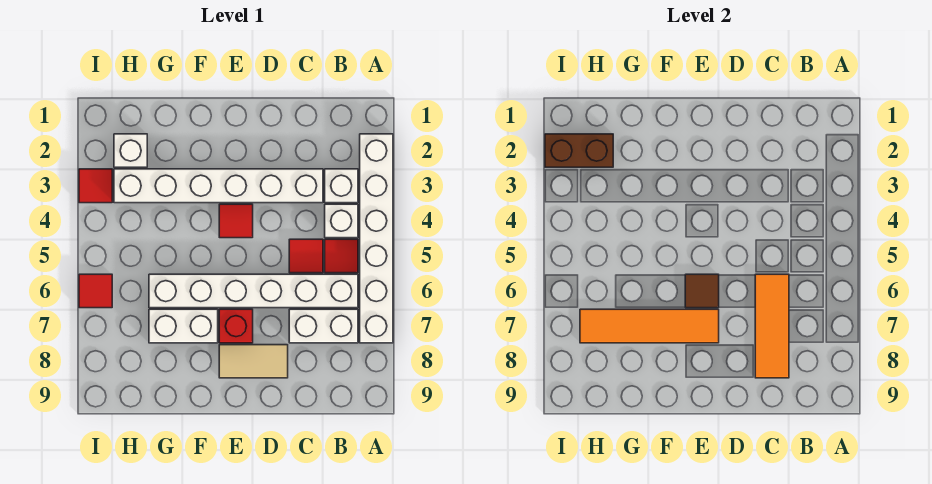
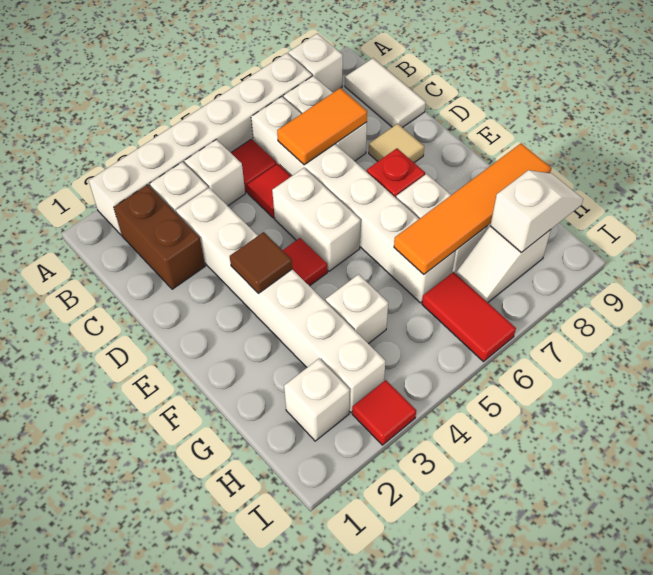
none -> white 1x1 brick [288,33,343,92]
none -> white 1x2 tile [345,58,426,128]
orange 1x3 tile [755,274,789,378] -> orange 1x2 tile [277,88,367,165]
none -> white 1x2 brick [272,168,361,271]
tan 1x2 tile [219,345,288,378] -> tan 1x1 tile [369,124,424,163]
brown 1x1 tile [685,274,719,308] -> brown 1x1 tile moved to [230,232,292,293]
orange 1x4 tile [580,309,719,343] -> orange 1x4 tile turned to [394,143,552,274]
none -> white 1x1 brick [326,274,388,344]
brown 1x2 brick [545,134,613,167] -> brown 1x2 brick moved to [114,185,205,289]
none -> white 1x2 slope [455,226,551,302]
none -> white 1x2 slope [490,170,583,253]
red 1x1 tile [79,274,112,308] -> red 1x2 tile [422,272,516,362]

